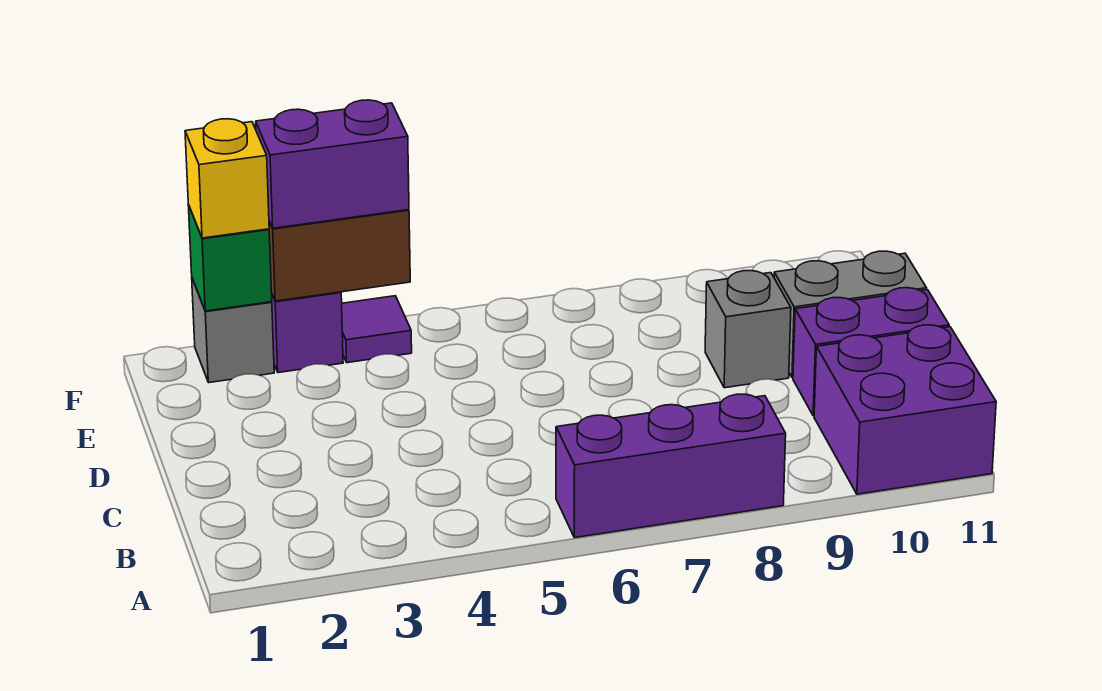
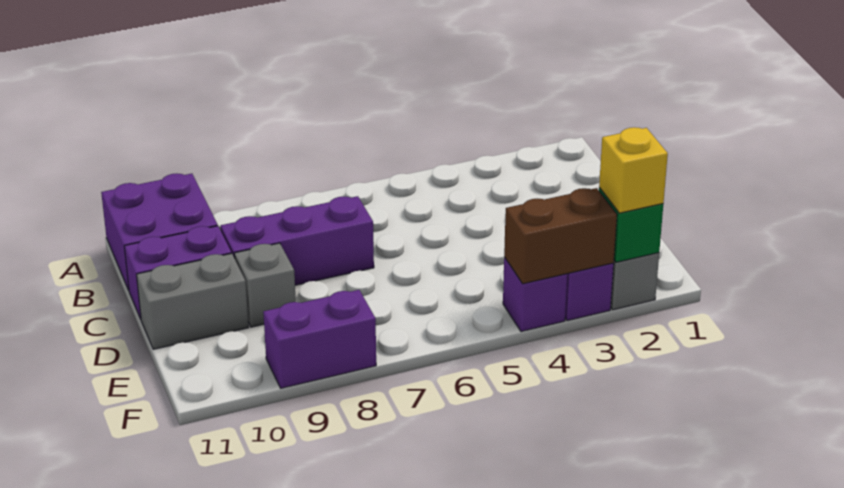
purple 1x3 brick [556,394,786,538] -> purple 1x3 brick moved to [221,196,374,285]
purple 1x2 brick [256,100,409,228] -> purple 1x2 brick moved to [263,290,376,388]
purple 1x1 tile [342,296,412,363] -> purple 1x1 brick [503,257,567,332]

